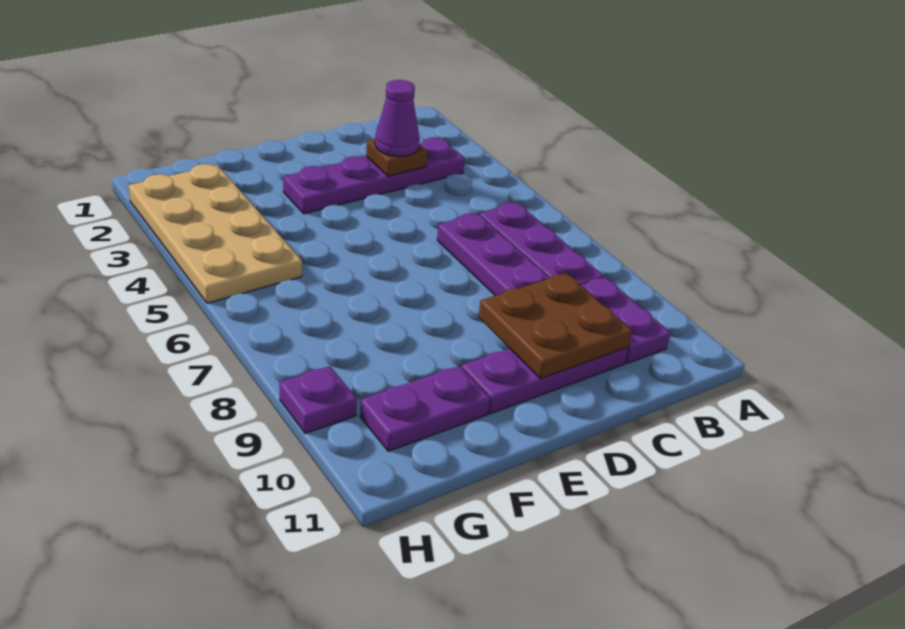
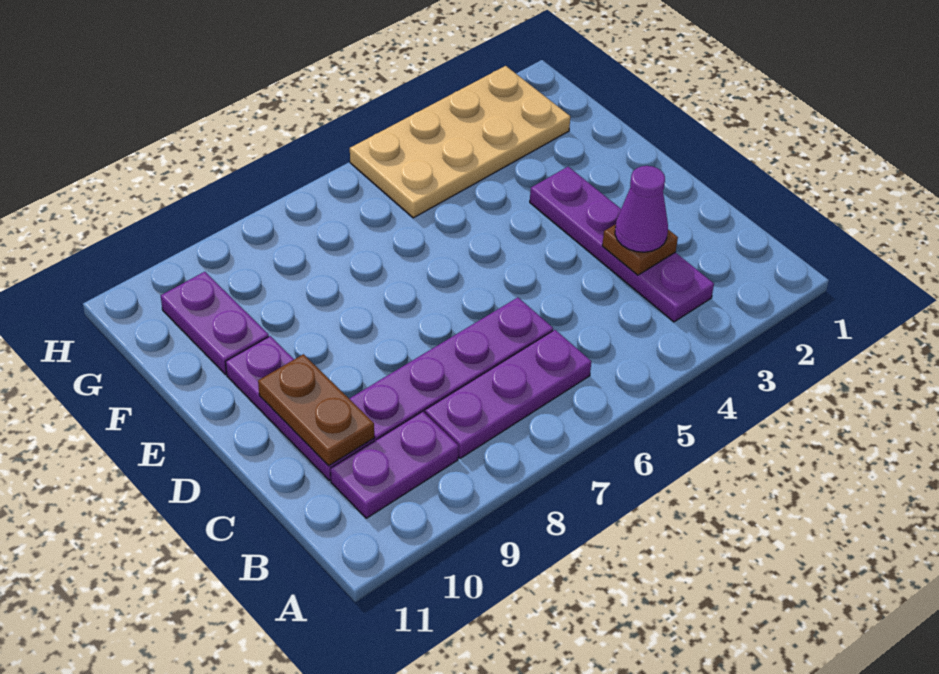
brown 2x2 plate [479,273,632,379] -> brown 1x2 plate [258,354,374,466]
purple 1x1 plate [279,366,357,434] -> none

